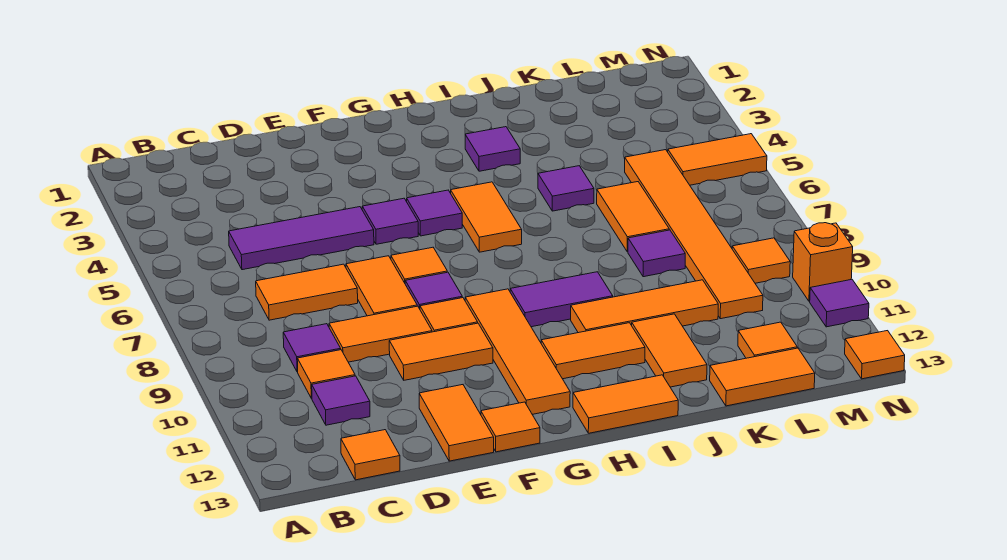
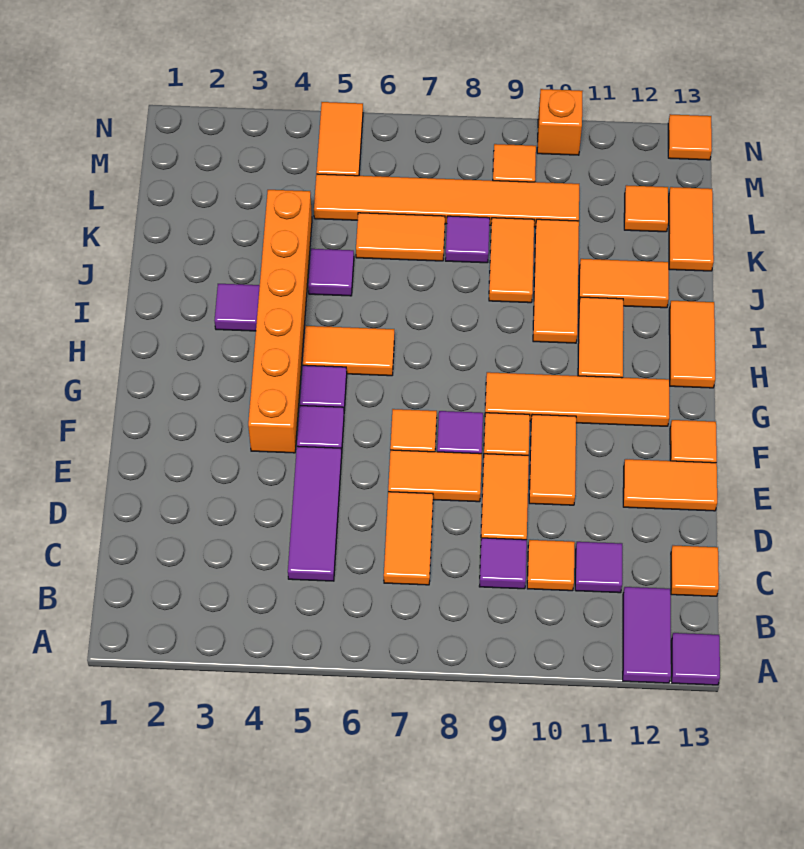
none -> orange 1x6 brick [248,190,312,453]
purple 1x2 tile [510,272,613,327] -> purple 1x2 tile moved to [623,587,671,683]
none -> orange 1x2 tile [489,218,534,303]
purple 1x1 tile [810,279,869,327] -> purple 1x1 tile moved to [671,633,720,685]

